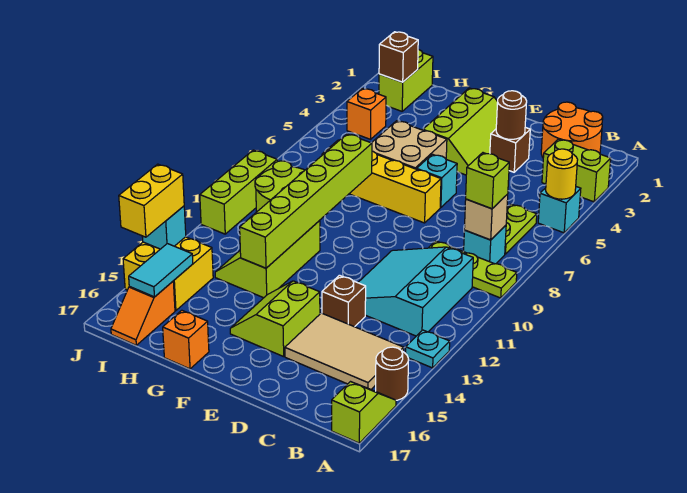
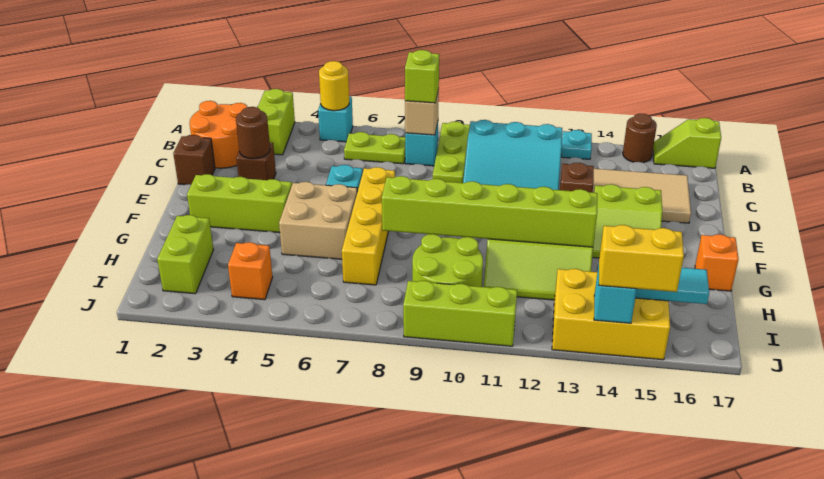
tan 2x3 tile [285,313,404,389] -> tan 2x3 tile turned to [593,169,691,223]
lime 1x2 brick [379,49,433,111] -> lime 1x2 brick turned to [157,215,213,294]
brown 1x1 brick [379,32,418,82] -> brown 1x1 brick moved to [173,135,215,185]
yellow 2x2 brick [123,237,213,311] -> yellow 2x3 brick [552,269,670,360]
orange 1x2 slope [111,282,175,345] -> none

